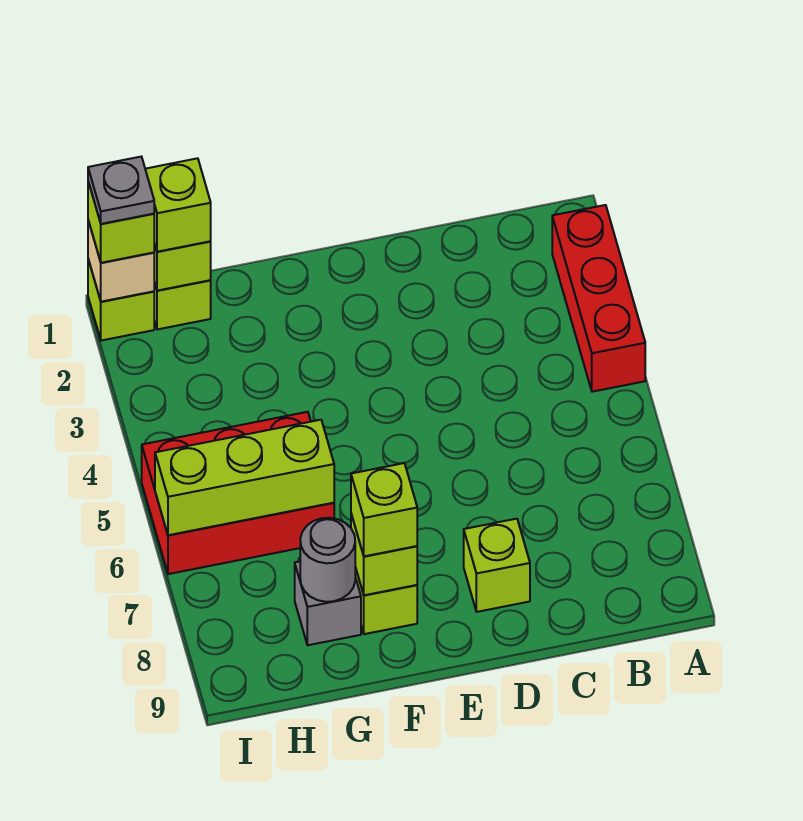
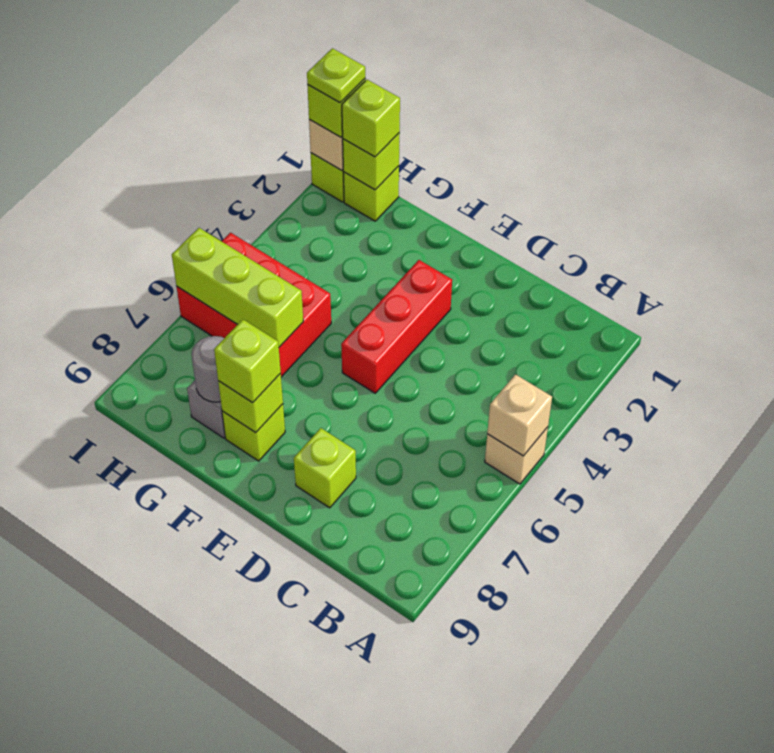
red 1x3 brick [552,205,645,392] -> red 1x3 brick moved to [341,260,452,393]
none -> tan 1x1 brick [485,427,548,484]
none -> tan 1x1 brick [487,375,552,456]
grey 1x1 plate [88,157,154,224] -> lime 1x1 plate [307,48,365,103]

